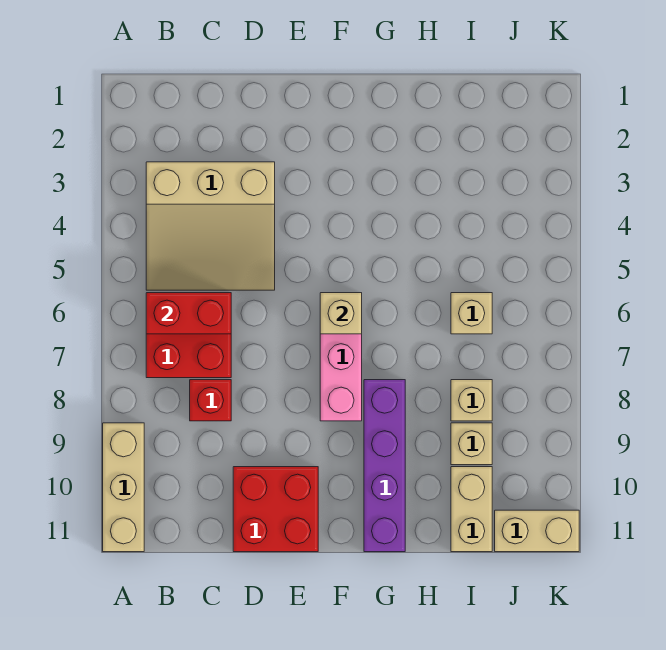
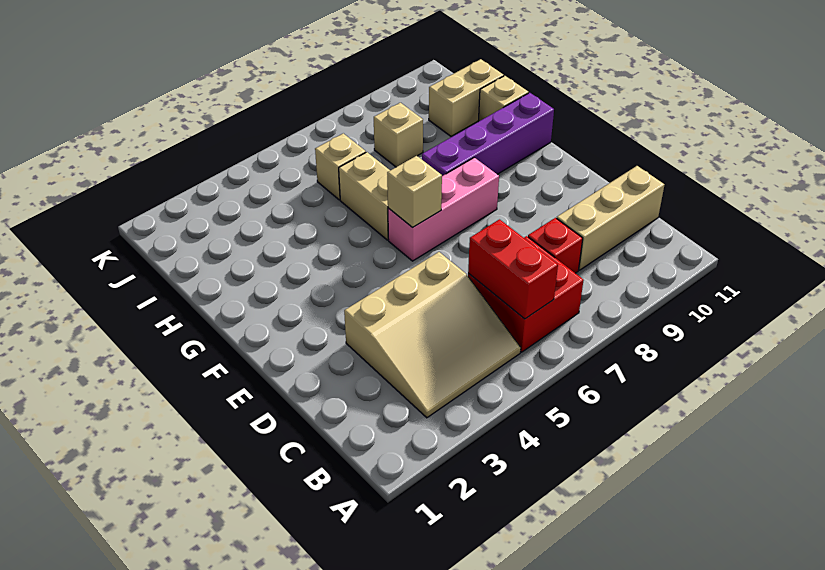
tan 1x3 brick [103,423,144,552] -> tan 1x3 brick moved to [557,166,664,270]
tan 3x3 slope [146,162,275,290] -> tan 3x3 slope turned to [344,252,521,418]
red 2x2 brick [233,467,318,552] -> none
tan 1x1 brick [451,423,492,465] -> tan 1x1 brick moved to [478,76,529,122]
tan 1x2 brick [495,510,579,552] -> tan 1x2 brick moved to [339,152,390,240]

